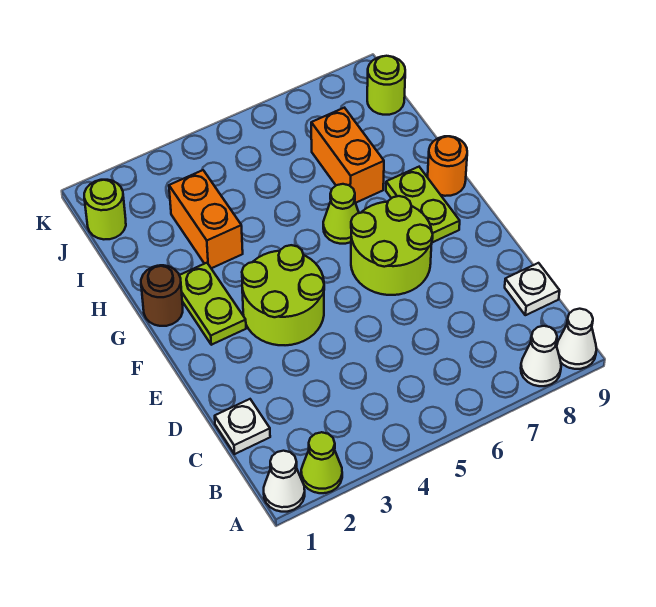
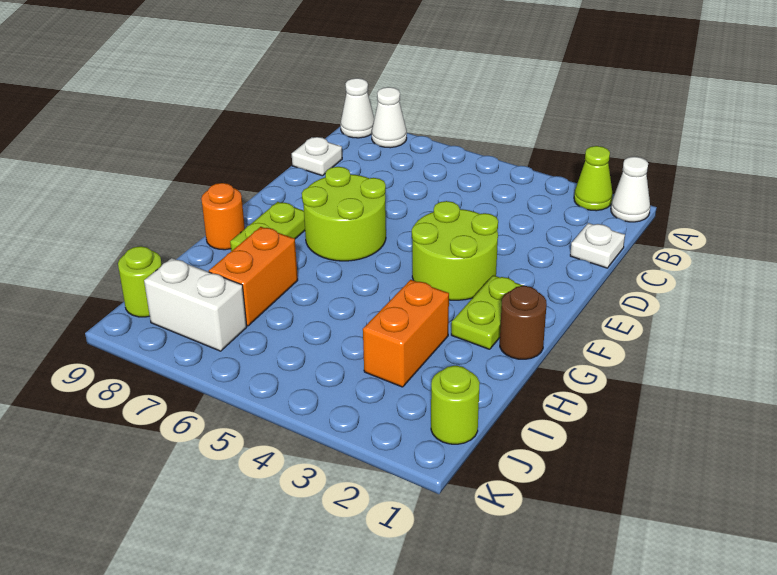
lime 1x1 cone [323,184,359,244] -> none
none -> white 1x2 brick [144,258,247,351]

